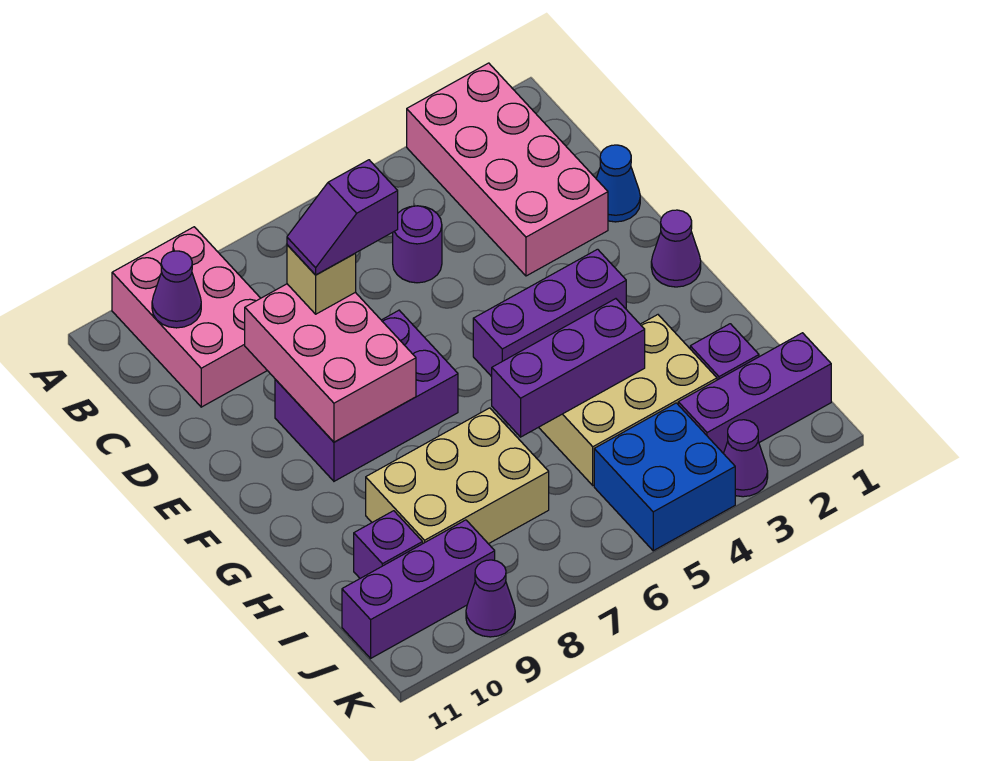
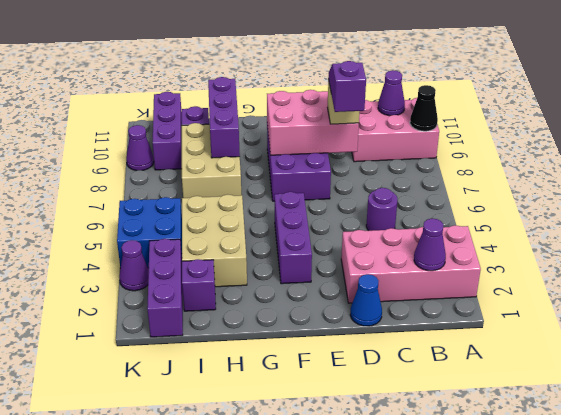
none -> black 1x1 cone [410,85,438,131]
purple 1x1 cone [651,210,701,287] -> purple 1x1 cone moved to [414,219,446,271]
purple 1x3 brick [492,299,645,437] -> purple 1x3 brick moved to [208,77,240,158]

